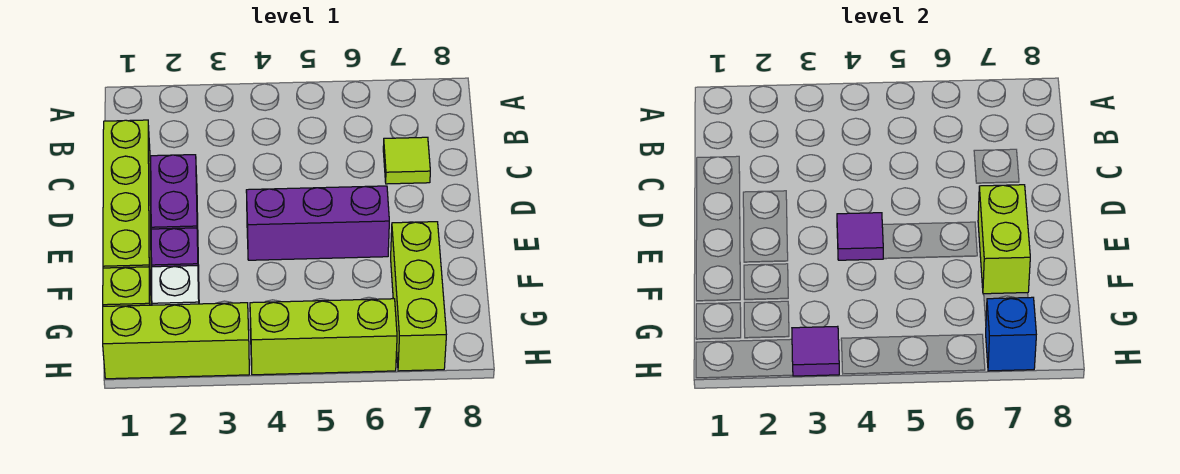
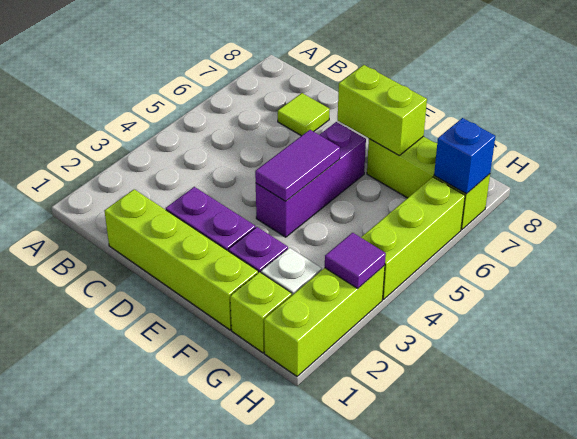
purple 1x1 tile [837,213,884,260] -> purple 1x2 tile [255,130,340,201]

